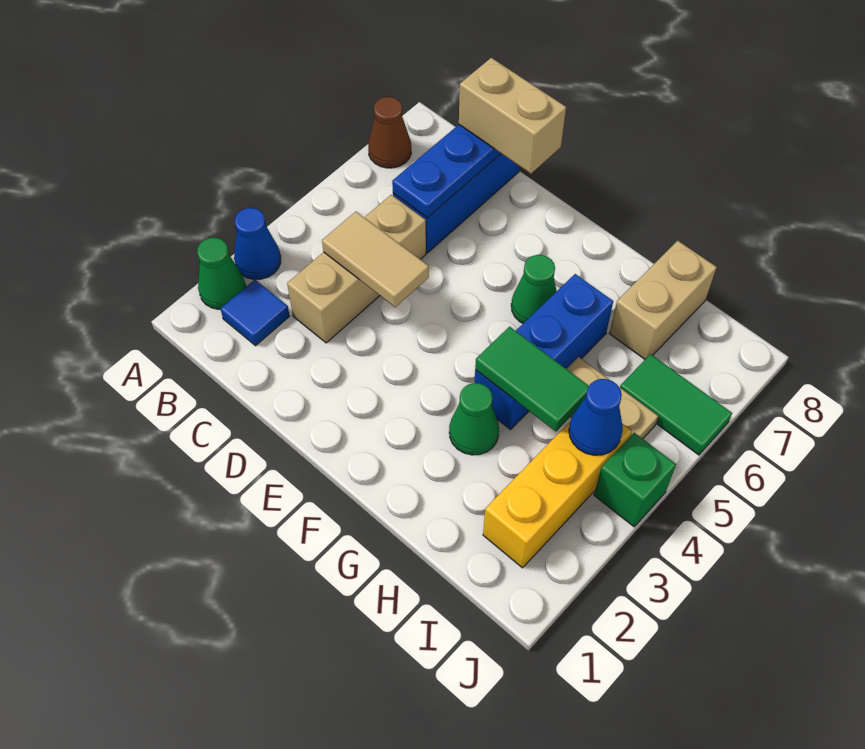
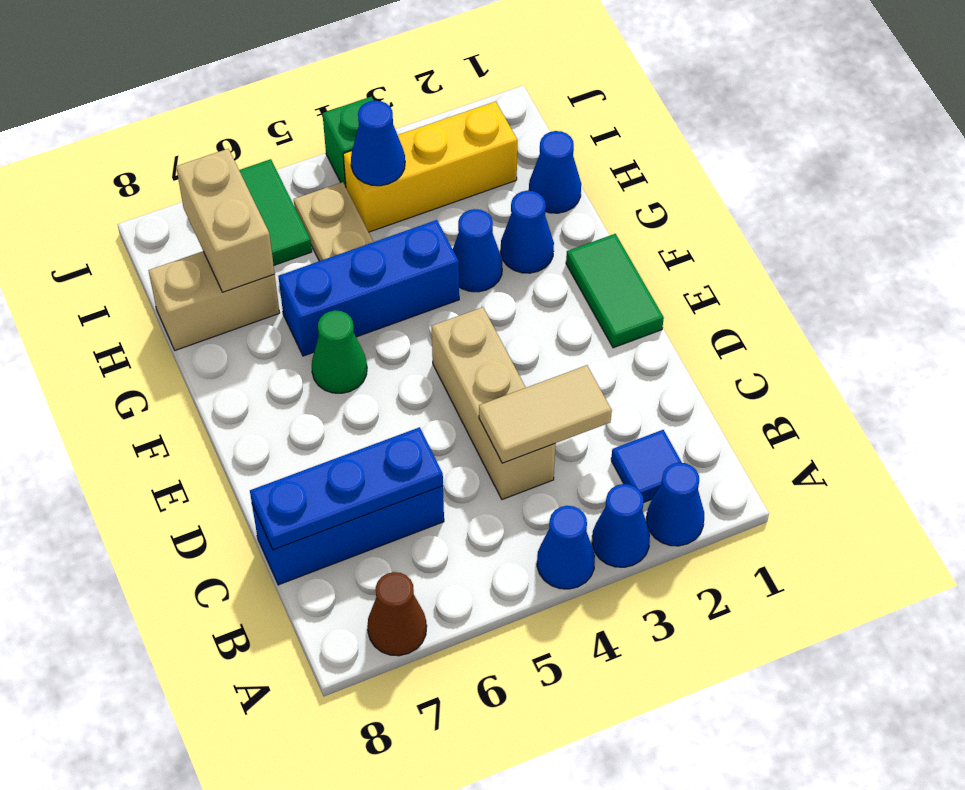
green 1x1 cone [197,238,246,309] -> blue 1x1 cone [647,463,704,546]
none -> blue 1x1 cone [537,506,595,589]
tan 1x3 brick [287,195,426,343] -> tan 1x3 brick turned to [432,307,555,500]
tan 1x2 tile [322,212,429,307] -> tan 1x2 tile turned to [479,365,612,463]
tan 1x2 brick [459,58,566,174] -> tan 1x2 brick moved to [176,149,275,292]
none -> blue 1x1 cone [501,191,554,273]
green 1x1 cone [449,383,499,455] -> blue 1x1 cone [453,209,502,292]
green 1x2 tile [475,327,589,431] -> green 1x2 tile moved to [566,234,664,348]
none -> blue 1x1 cone [529,131,581,213]

